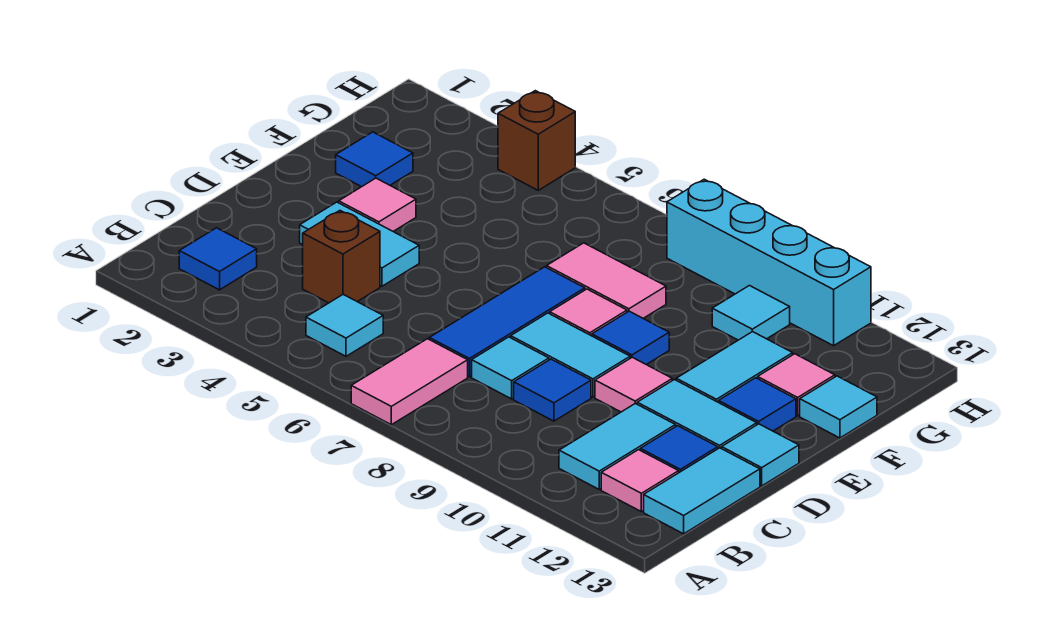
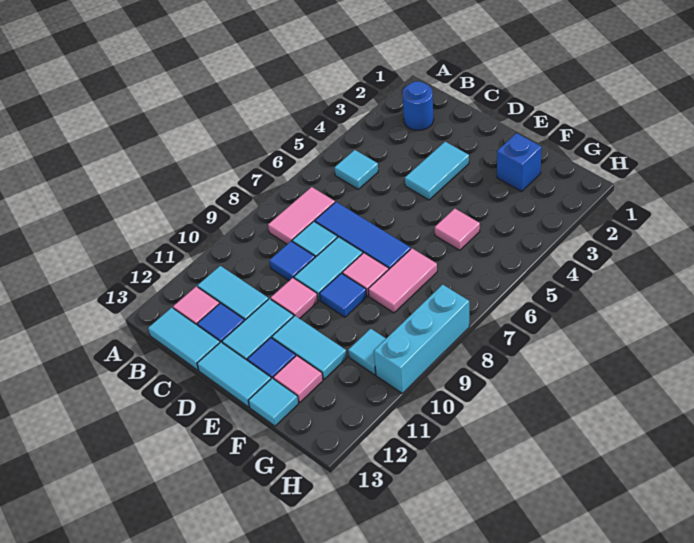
pink 1x2 tile [351,339,468,425] -> pink 1x2 tile turned to [268,187,335,244]
blue 1x1 tile [179,228,257,290] -> blue 1x1 round brick [402,81,434,130]
brown 1x1 brick [303,211,380,303] -> none
cyan 1x1 tile [722,424,799,486] -> cyan 1x2 tile [197,342,271,407]
pink 1x1 tile [339,178,416,232] -> pink 1x1 tile moved to [435,209,480,250]
blue 1x1 tile [336,132,413,187] -> blue 1x1 brick [497,133,542,192]
brown 1x1 brick [498,91,575,190] -> none
cyan 1x4 brick [667,179,871,346] -> cyan 1x3 brick [374,285,470,393]

